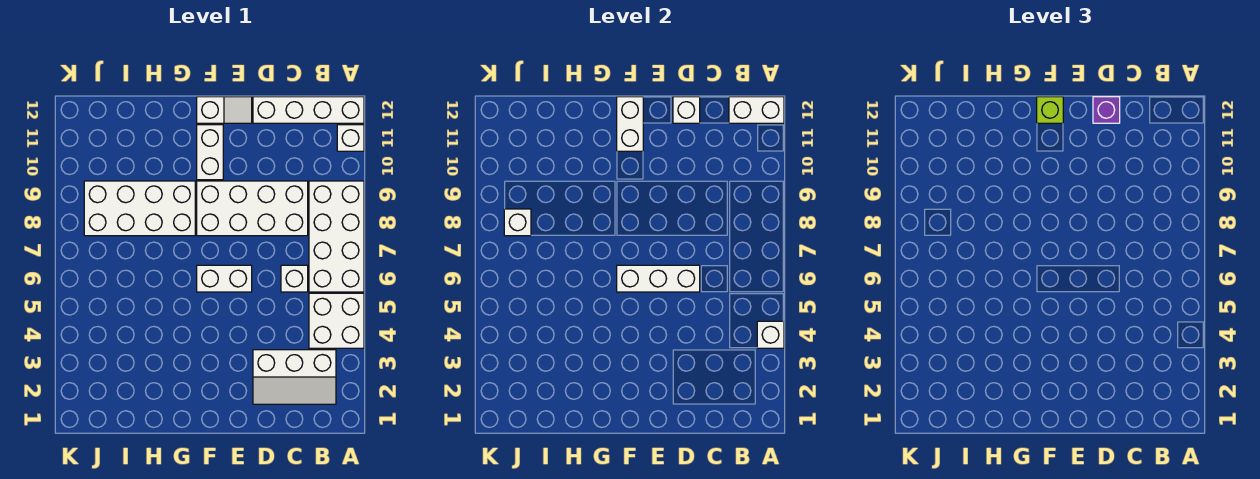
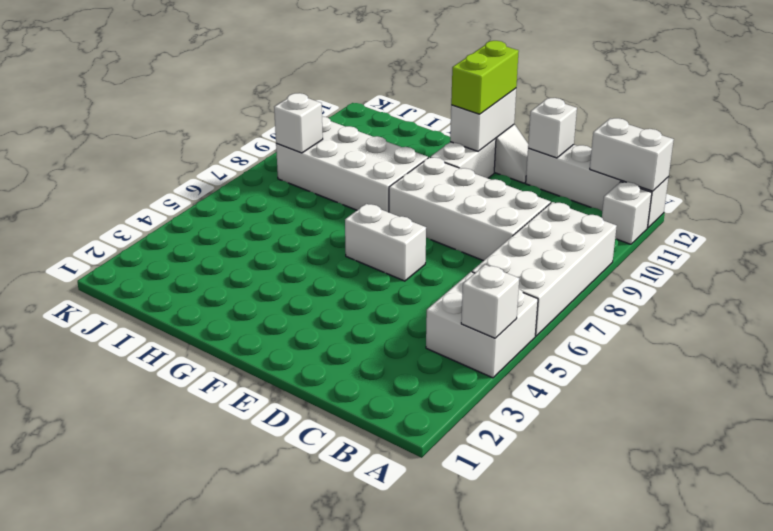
white 2x3 slope [253,350,336,404] -> none
white 1x1 brick [281,265,308,292] -> none
white 1x3 brick [617,265,700,292] -> none
purple 1x1 brick [1093,97,1120,123] -> none
lime 1x1 brick [1037,97,1063,123] -> lime 1x2 brick [451,41,519,114]

